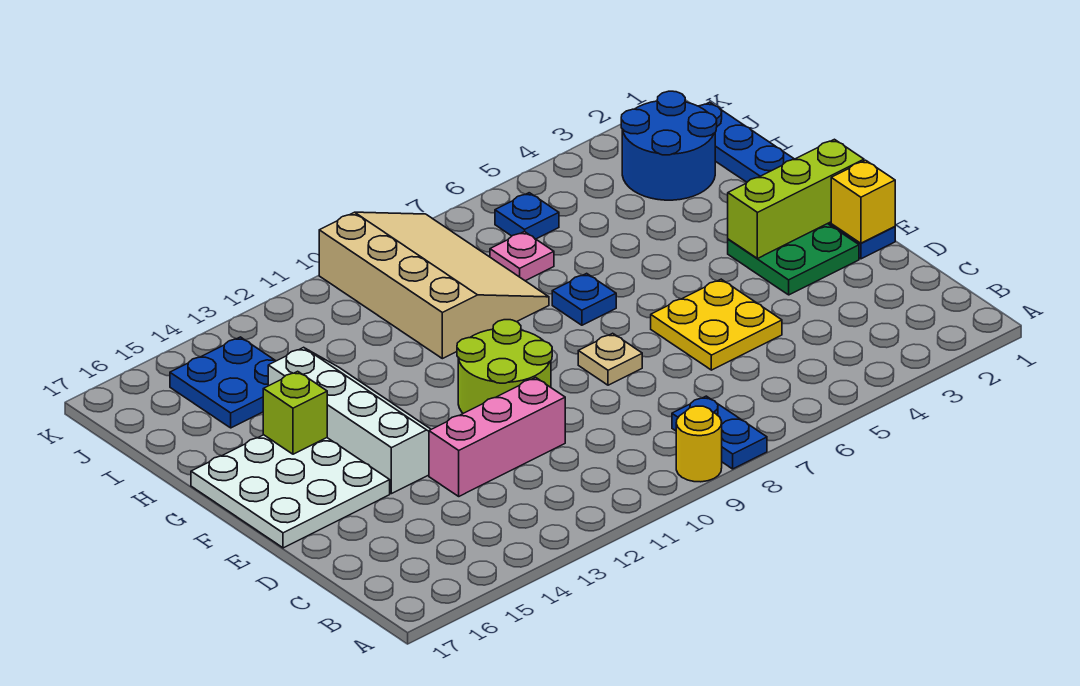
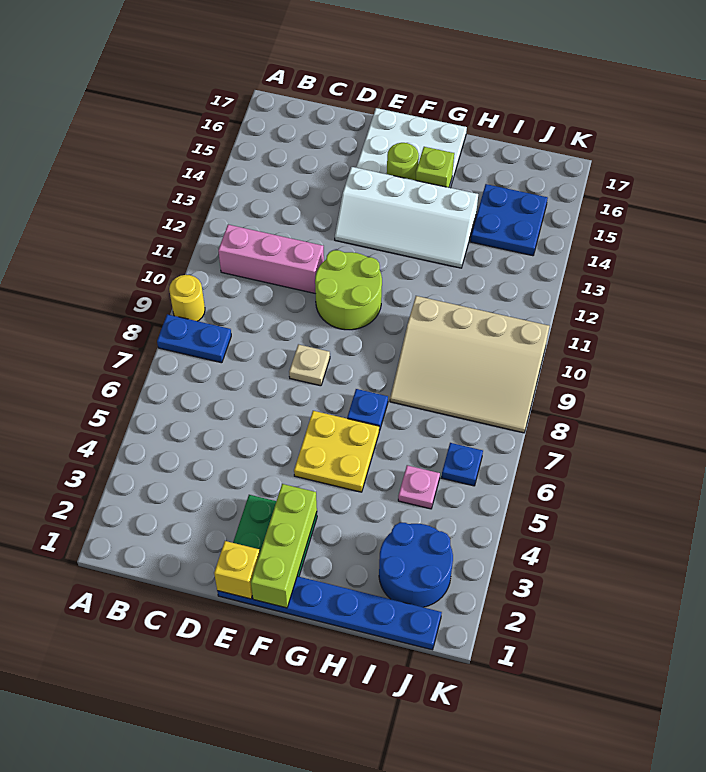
yellow 2x2 plate [651,279,782,370] -> yellow 2x2 plate moved to [294,411,379,492]
pink 1x3 brick [429,377,565,496] -> pink 1x3 brick turned to [218,225,324,294]
none -> lime 1x1 round brick [387,143,419,180]
pink 1x1 plate [490,232,554,281] -> pink 1x1 plate moved to [398,465,440,509]

